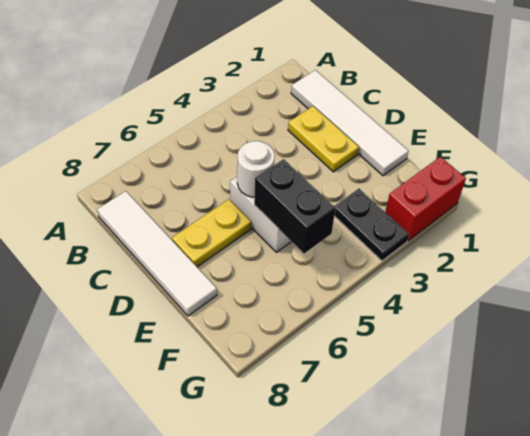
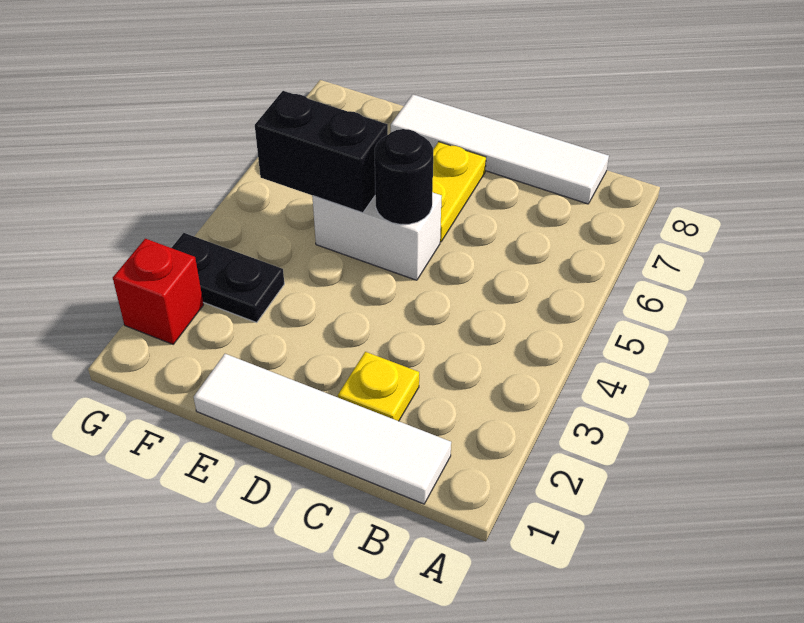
yellow 1x2 plate [288,106,359,172] -> yellow 1x1 plate [338,352,419,421]
white 1x1 round brick [237,141,275,197] -> black 1x1 round brick [375,129,433,225]
red 1x2 brick [385,157,466,241] -> red 1x1 brick [113,239,203,344]

